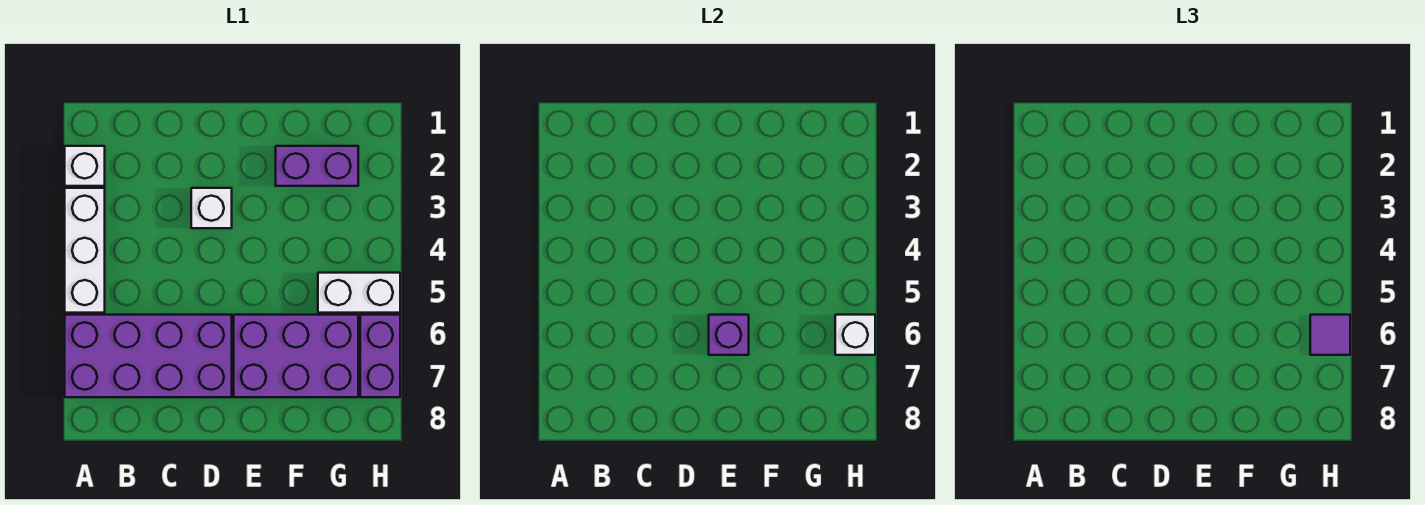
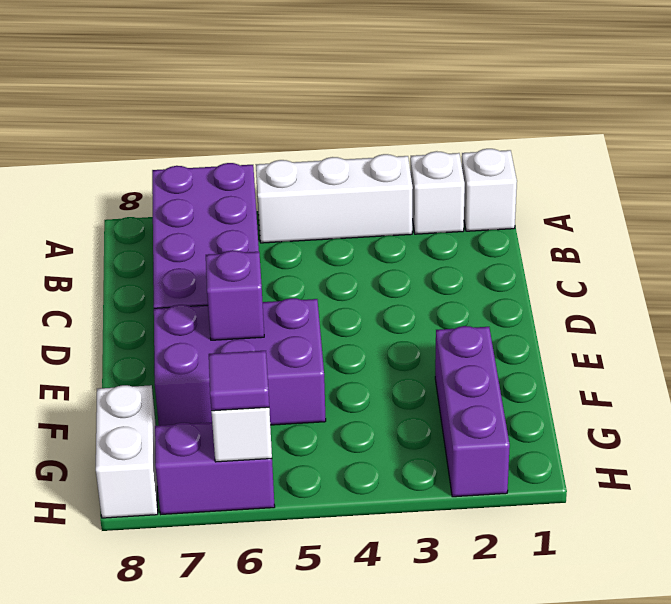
white 1x1 brick [191,188,232,228] -> white 1x1 brick moved to [462,149,517,231]
purple 2x3 brick [234,315,358,397] -> purple 2x3 brick turned to [154,298,326,426]
purple 1x2 brick [276,146,358,186] -> purple 1x3 brick [435,326,510,497]
white 1x2 brick [318,273,400,313] -> white 1x2 brick moved to [96,385,158,518]

